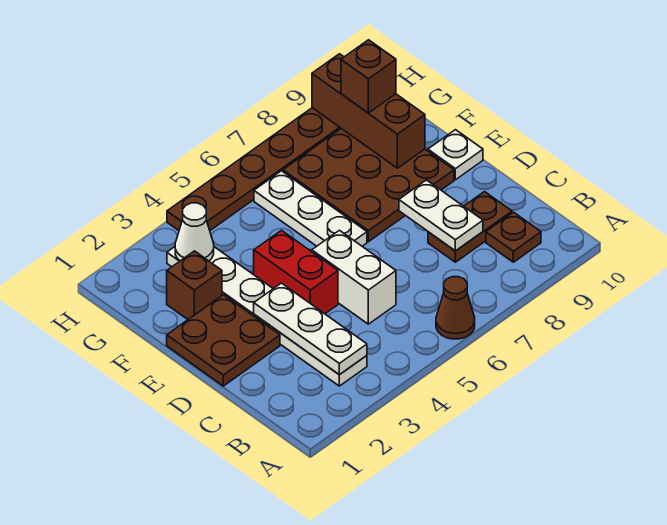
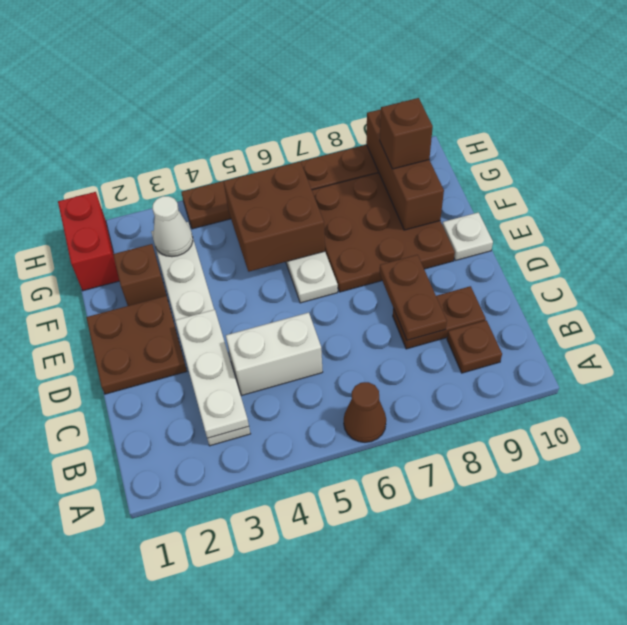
white 1x2 brick [312,230,396,324] -> white 1x2 brick turned to [226,313,323,395]
white 1x2 plate [399,180,483,251] -> brown 1x2 plate [380,255,447,340]
red 1x2 brick [254,230,338,314] -> red 1x2 brick moved to [58,192,119,291]
none -> brown 2x2 brick [223,161,325,272]

